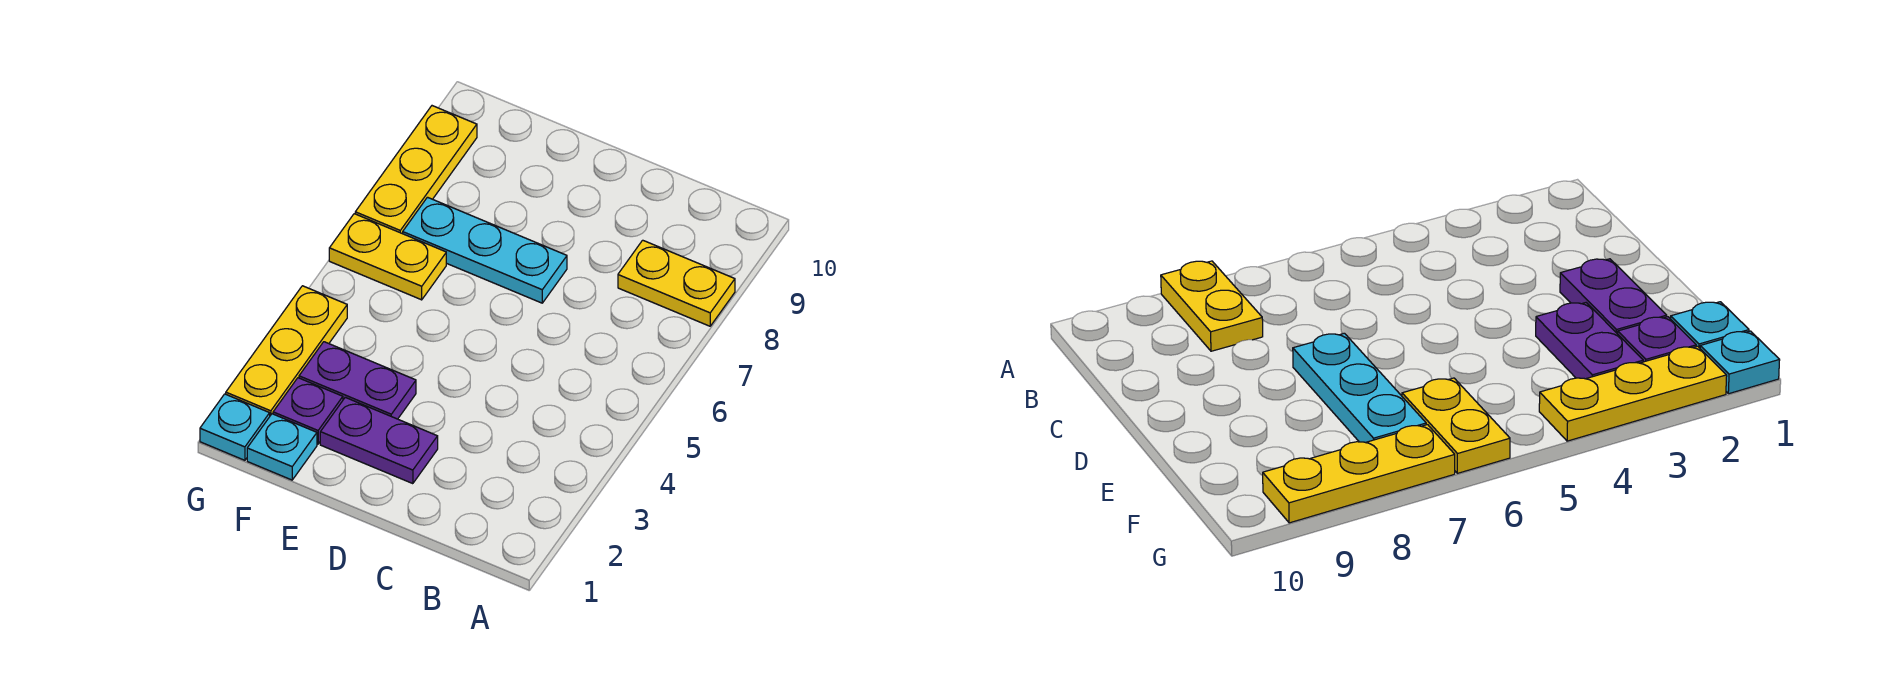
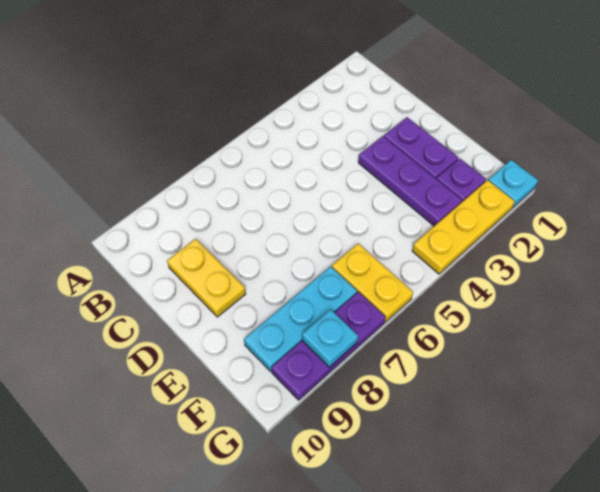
yellow 1x2 plate [618,240,735,326] -> yellow 1x2 plate moved to [167,239,246,317]
cyan 1x3 plate [403,197,567,303] -> cyan 1x3 plate turned to [244,266,357,371]
purple 1x2 plate [299,342,416,419] -> purple 1x3 plate [358,136,462,226]
cyan 1x1 plate [247,414,317,480] -> cyan 1x1 plate moved to [302,310,358,367]
yellow 1x3 plate [355,106,477,234] -> purple 1x3 plate [271,292,386,400]

